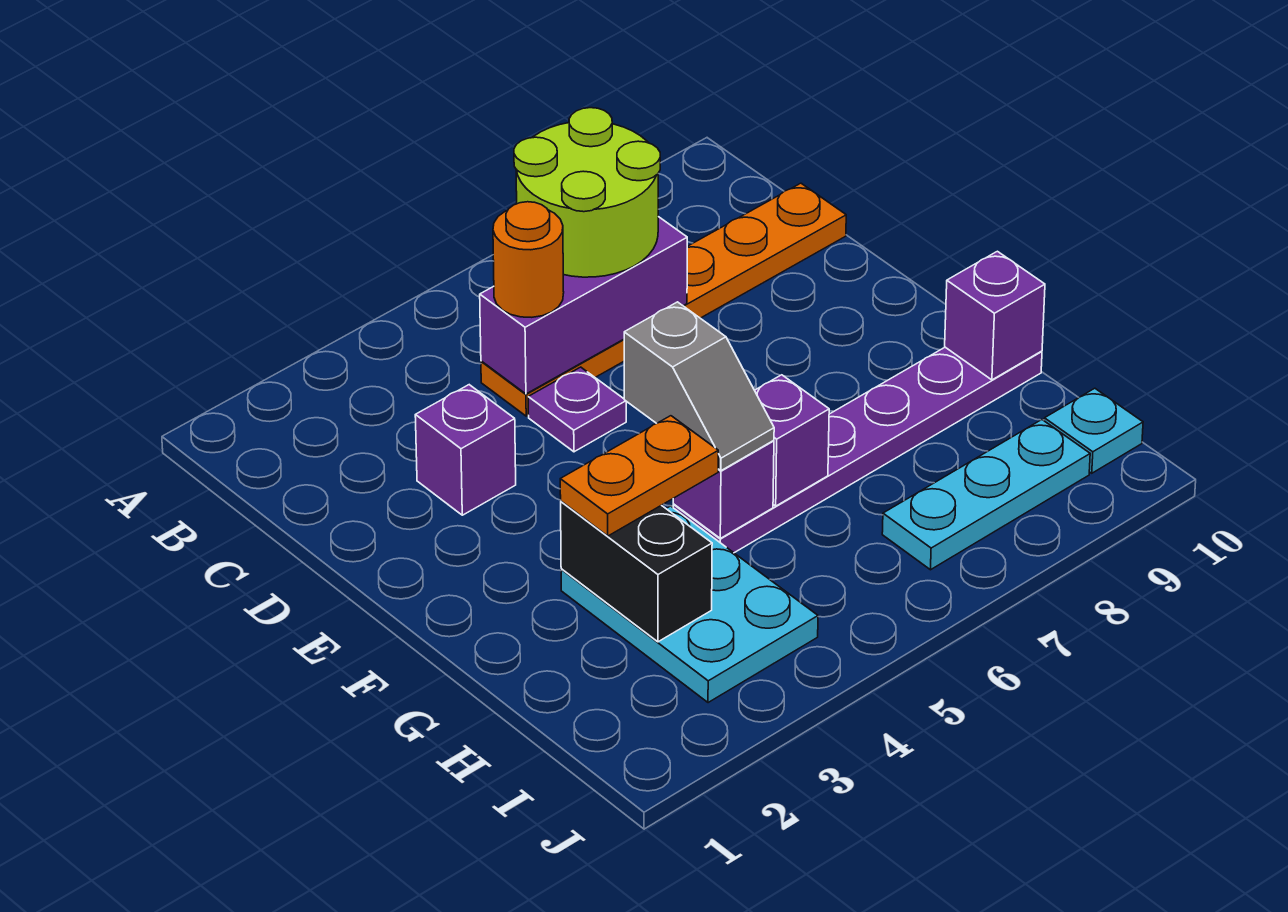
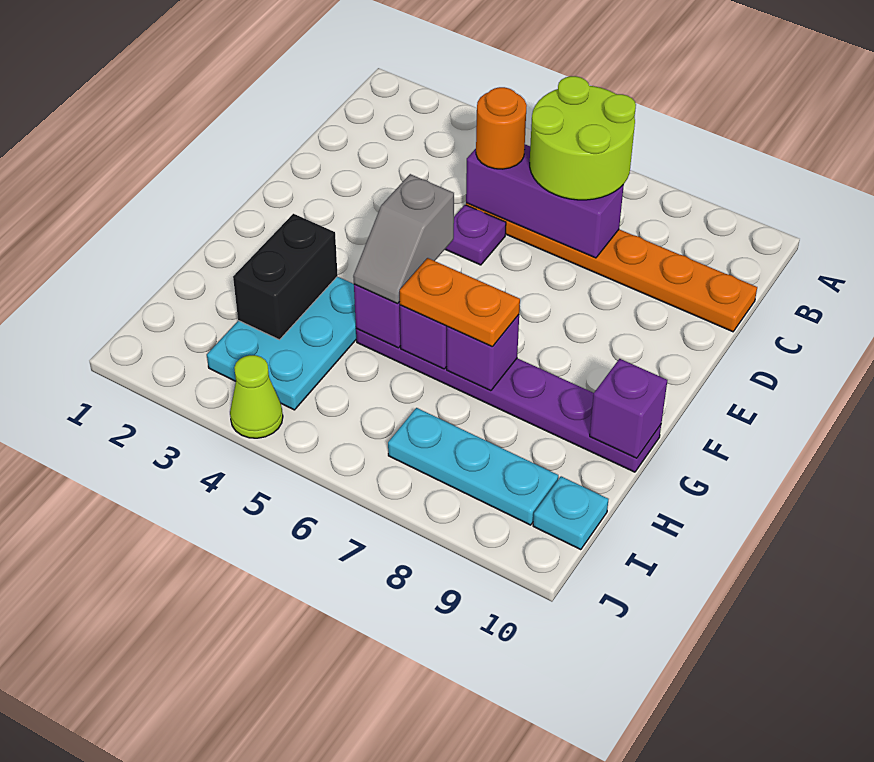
purple 1x1 brick [415,385,516,515] -> purple 1x1 brick moved to [447,315,519,391]
orange 1x2 plate [560,416,718,536] -> orange 1x2 plate moved to [400,258,520,347]
none -> lime 1x1 cone [230,355,283,438]

